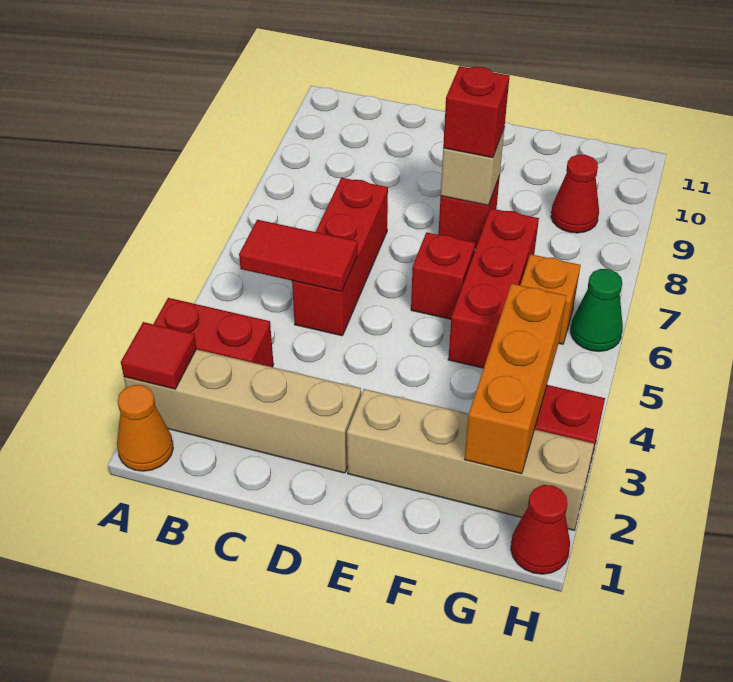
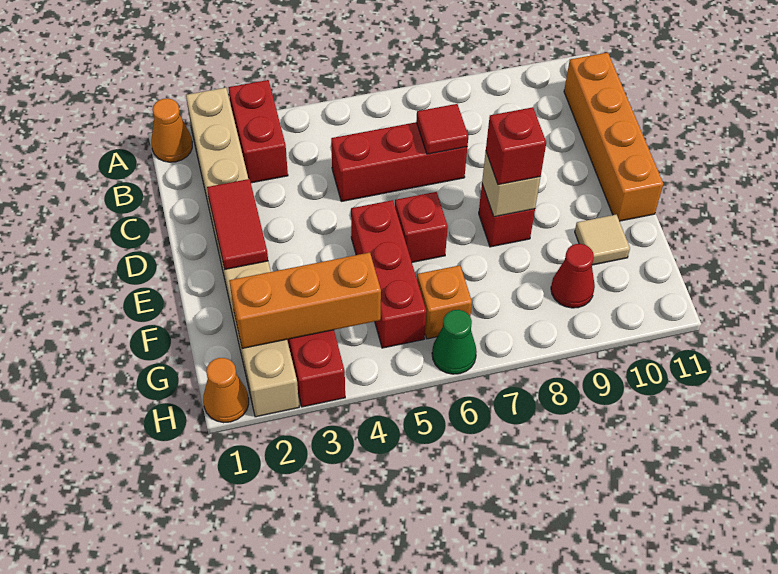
red 1x1 tile [121,322,196,389] -> red 1x1 tile moved to [416,104,468,154]
red 1x2 tile [239,220,357,292] -> red 1x2 tile moved to [207,179,268,269]
none -> orange 1x4 brick [564,53,663,221]
red 1x3 brick [448,208,539,368] -> red 1x3 brick turned to [351,200,426,348]
none -> tan 1x1 tile [575,215,630,265]
red 1x1 cone [511,485,570,574] -> orange 1x1 cone [203,358,249,423]

